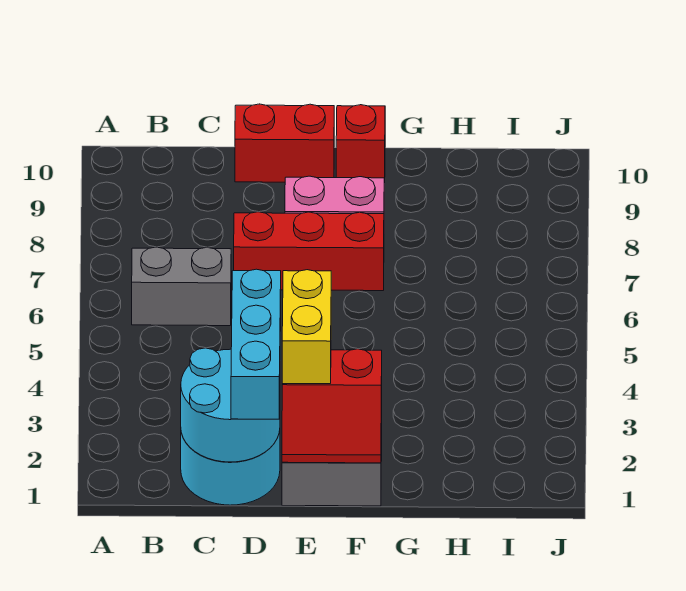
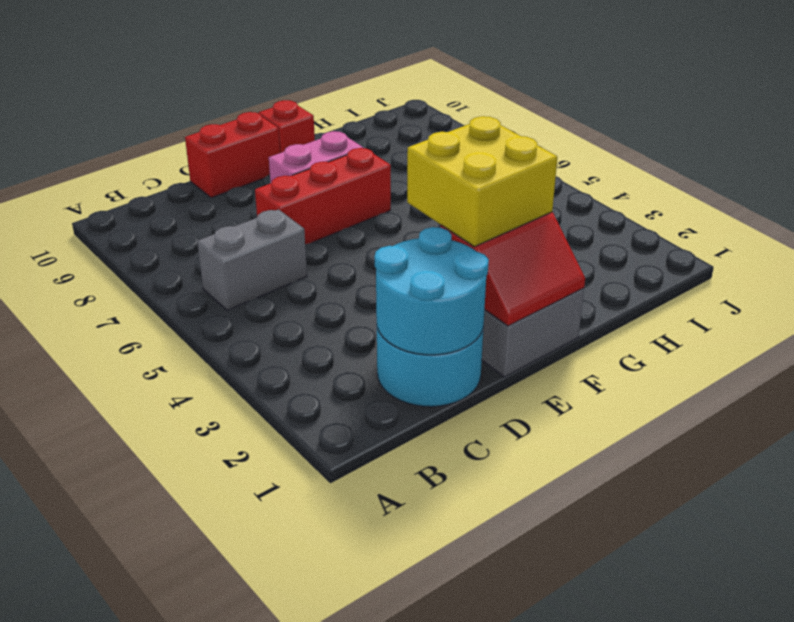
cyan 1x3 brick [231,269,281,419] -> none
yellow 1x2 brick [282,270,331,384] -> yellow 2x2 brick [407,116,557,247]

